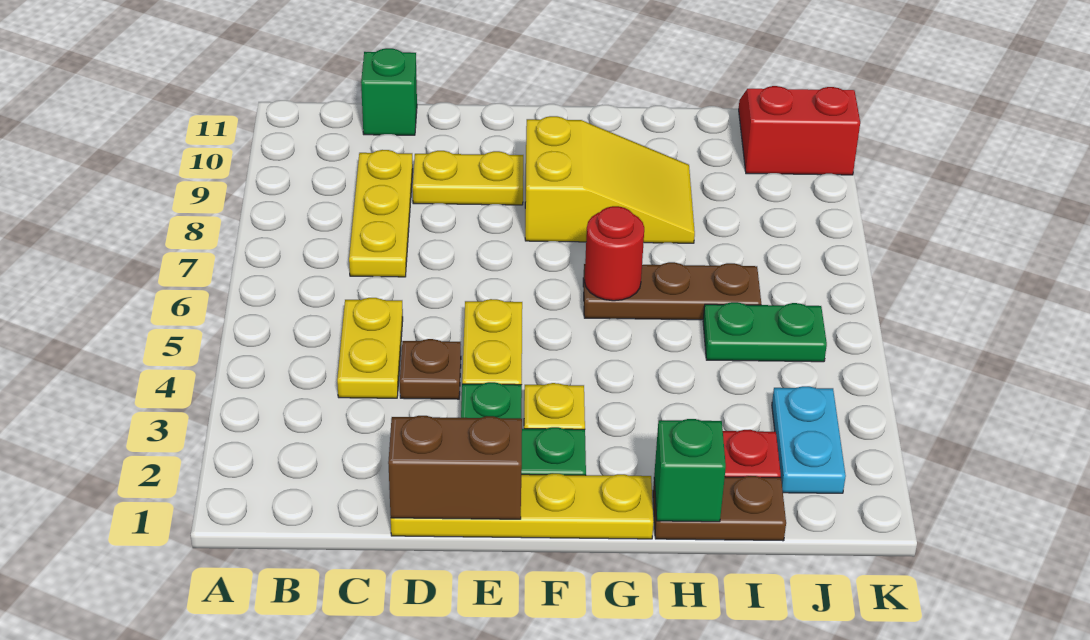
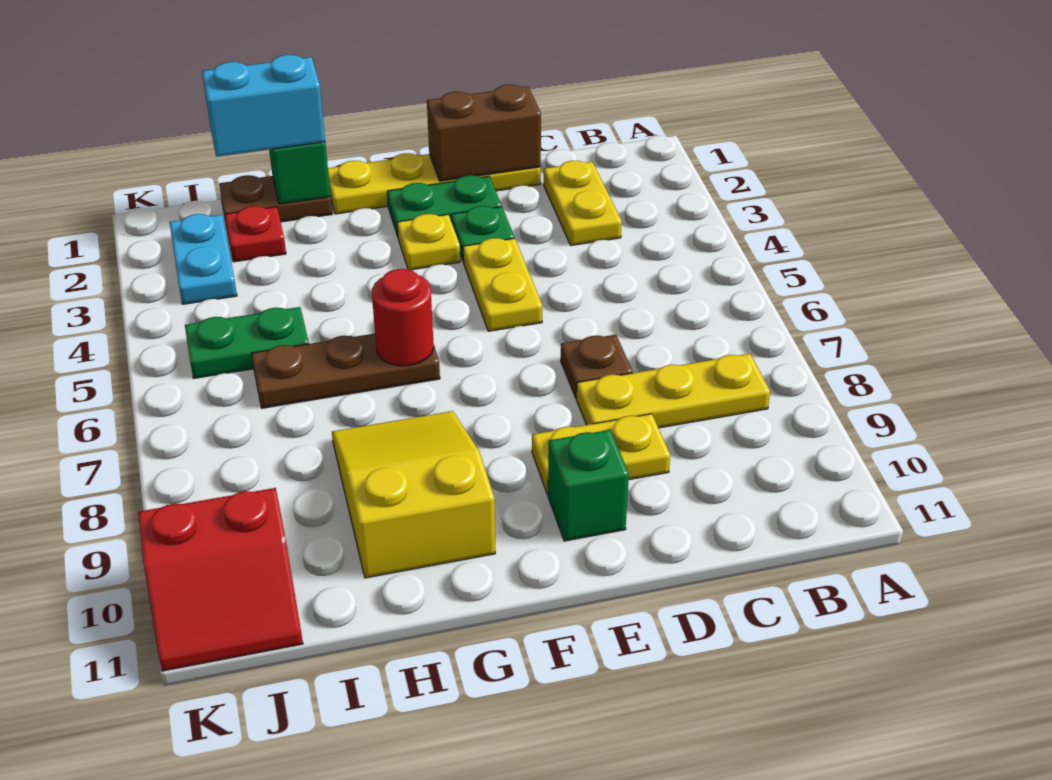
yellow 1x2 plate [337,298,403,398] -> yellow 1x2 plate moved to [544,161,622,245]
yellow 1x3 plate [349,150,413,277] -> yellow 1x3 plate turned to [576,354,770,428]
green 1x1 brick [361,48,417,135] -> green 1x1 brick moved to [548,430,629,541]
brown 1x1 plate [400,339,461,399] -> brown 1x1 plate moved to [561,335,633,398]
yellow 2x3 slope [525,116,695,243] -> yellow 2x3 slope turned to [332,411,495,578]
none -> cyan 1x2 brick [202,55,325,157]

